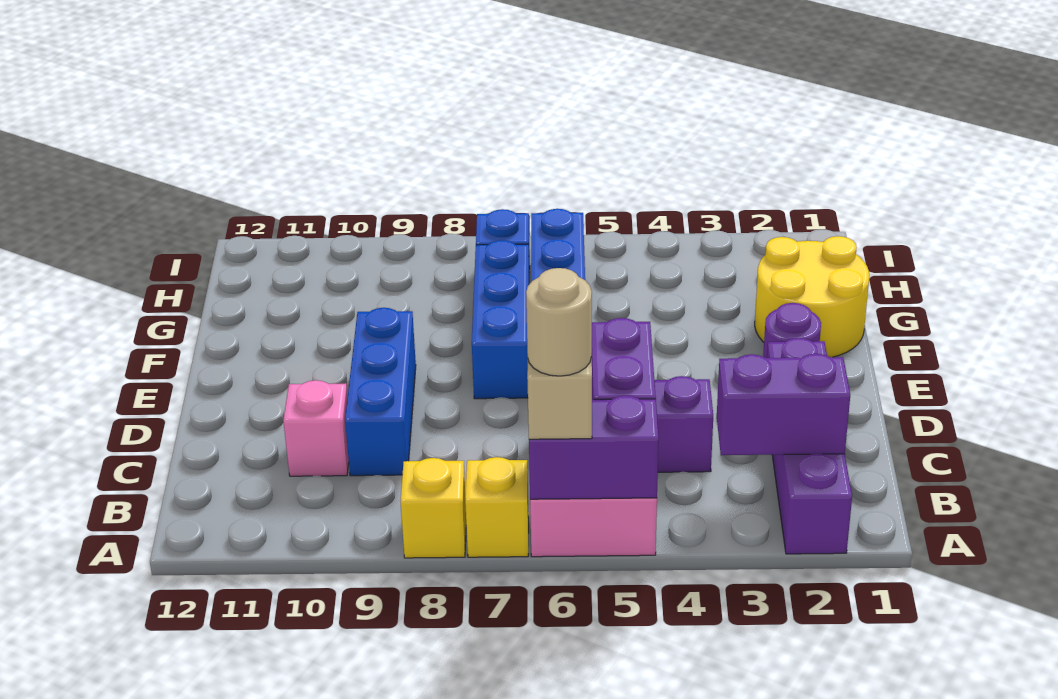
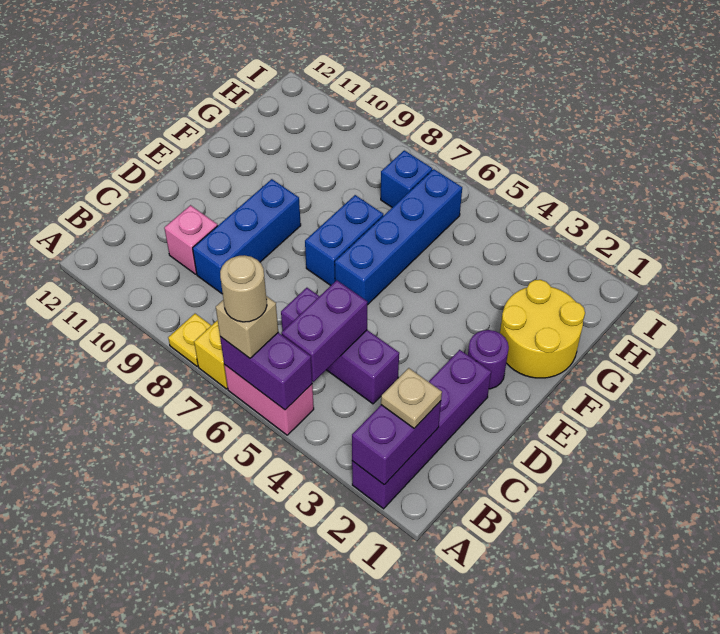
yellow 1x1 brick [400,458,466,558] -> yellow 1x1 plate [168,314,211,366]
purple 1x2 brick [717,354,850,455] -> purple 1x2 brick turned to [352,401,441,485]
none -> tan 1x1 plate [381,368,442,428]
blue 1x3 brick [472,240,529,399] -> blue 1x2 brick [305,195,383,285]

